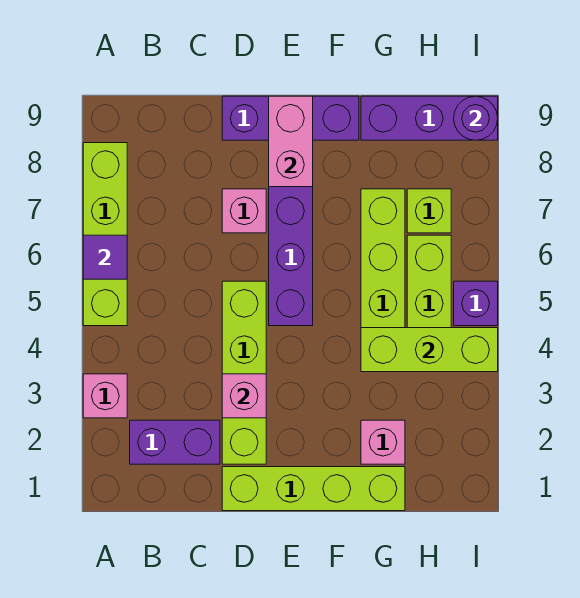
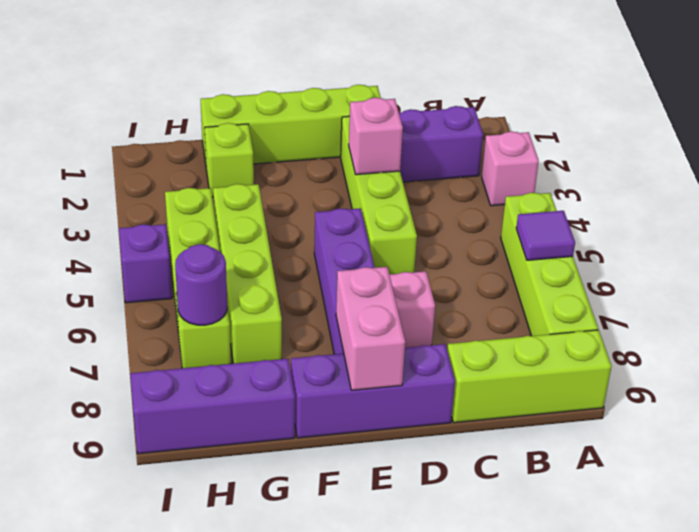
pink 1x1 brick [361,420,405,464] -> lime 1x1 brick [205,123,254,197]
lime 1x3 brick [361,328,498,372] -> lime 1x3 brick moved to [447,330,612,423]
purple 1x1 round brick [454,96,498,140] -> purple 1x1 round brick moved to [175,244,227,325]

